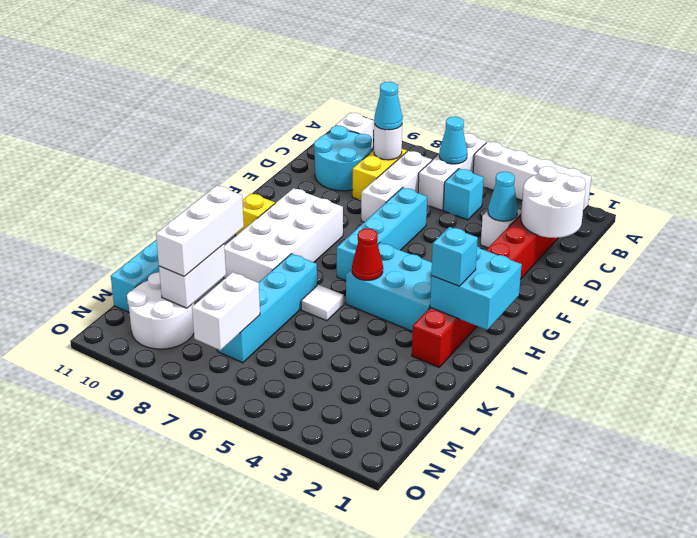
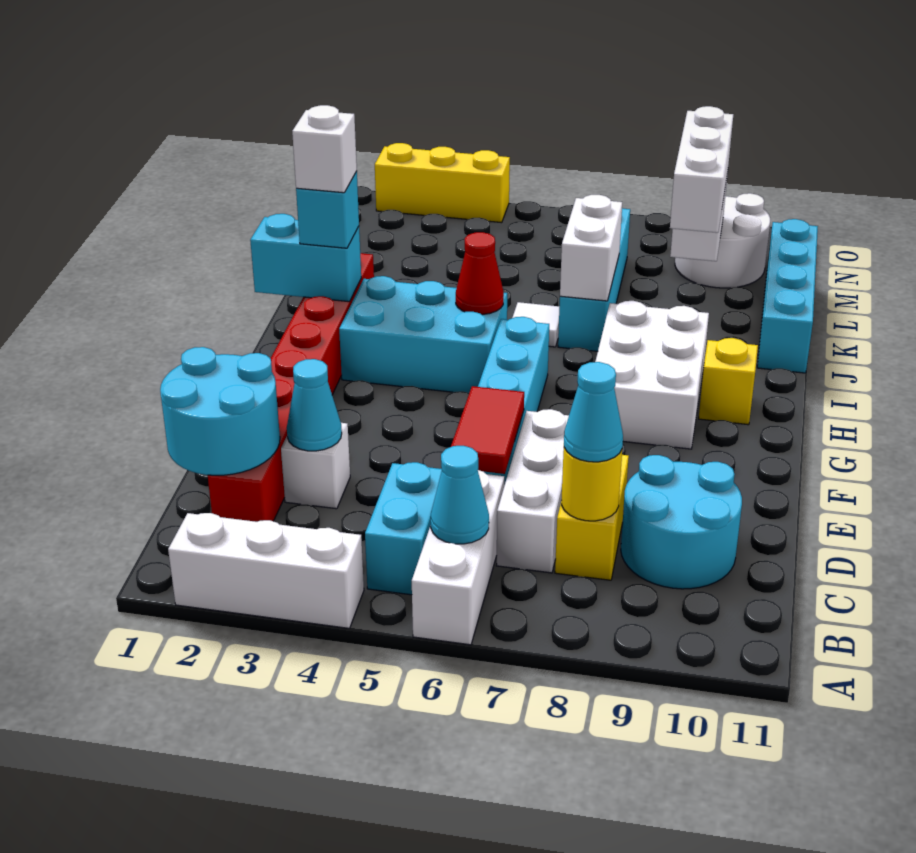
white 1x4 brick [473,142,591,211] -> white 1x3 brick [168,513,364,628]
white 1x1 brick [336,113,373,150] -> white 1x1 brick moved to [292,105,357,193]
white 2x2 round brick [521,166,586,238] -> cyan 2x2 round brick [160,347,280,475]
cyan 1x1 brick [443,169,484,220] -> cyan 1x2 brick [365,462,442,595]
white 1x1 round brick [374,124,402,160] -> yellow 1x1 round brick [561,448,622,521]
none -> red 1x2 tile [451,386,524,474]
white 2x4 brick [224,188,343,283] -> white 2x3 brick [595,301,709,449]
cyan 2x2 brick [430,246,522,330] -> cyan 1x2 brick [250,214,361,302]
white 1x2 brick [192,272,260,350] -> white 1x2 brick moved to [560,195,622,301]
none -> yellow 1x3 brick [375,143,510,223]

